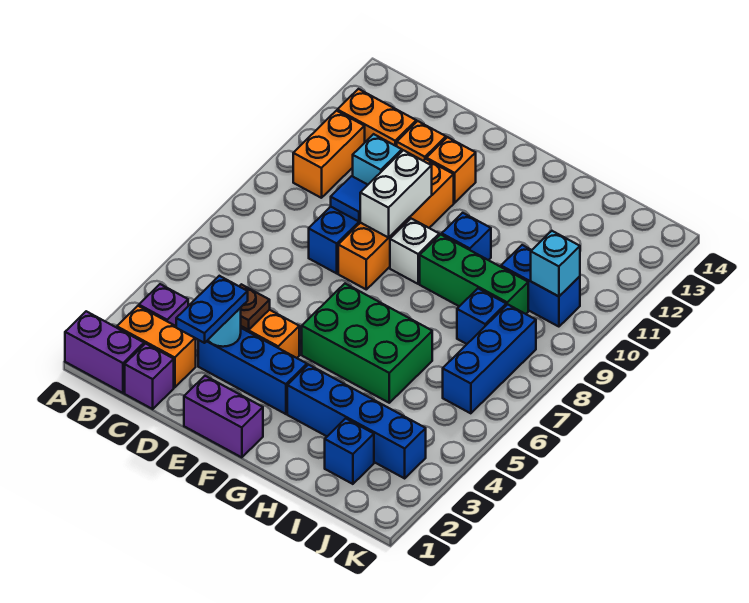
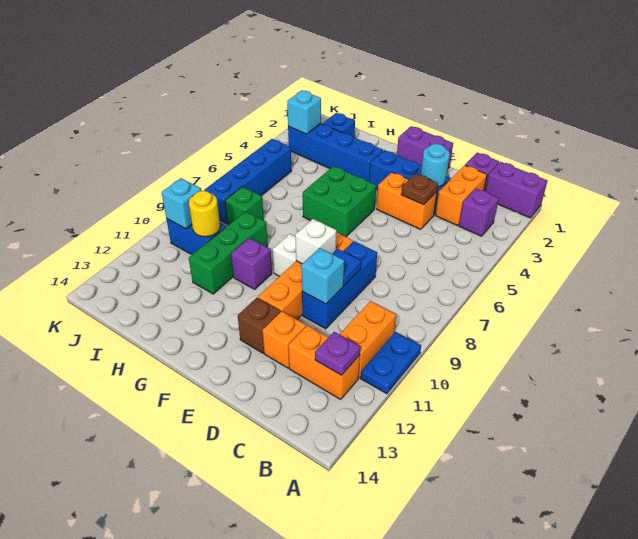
orange 1x2 brick [117,306,196,387] -> orange 1x2 brick turned to [435,165,487,226]
none -> purple 1x1 plate [315,332,360,375]
blue 1x2 plate [176,276,248,343] -> blue 1x2 plate moved to [361,332,421,394]
white 1x2 brick [360,150,432,238] -> white 1x1 brick [295,219,337,264]
orange 1x1 brick [426,137,476,203] -> brown 1x1 brick [238,298,281,353]
green 2x3 brick [302,284,432,403] -> green 2x2 brick [303,166,376,237]
green 1x3 brick [420,234,528,314] -> green 1x3 brick turned to [189,211,268,294]
blue 1x1 brick [442,213,491,260] -> purple 1x1 brick [231,238,272,289]
blue 1x1 brick [457,288,506,344] -> green 1x1 brick [225,187,264,225]
none -> yellow 1x1 round brick [189,191,220,237]
none -> cyan 1x1 brick [287,90,321,134]
blue 1x3 brick [443,304,536,413] -> blue 1x4 brick [205,139,292,224]

